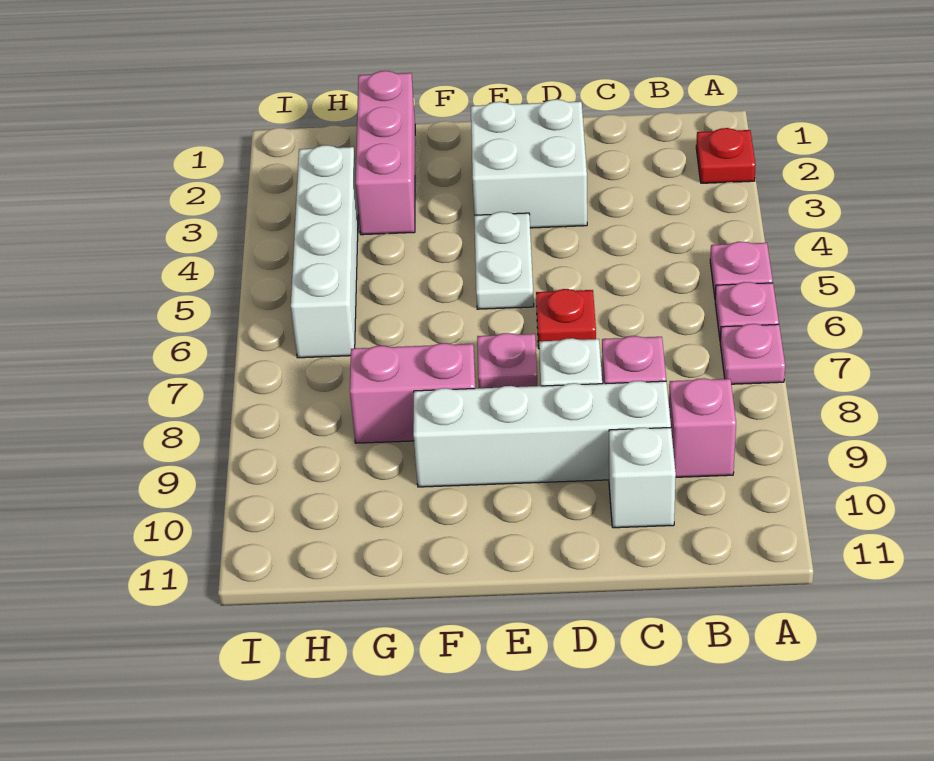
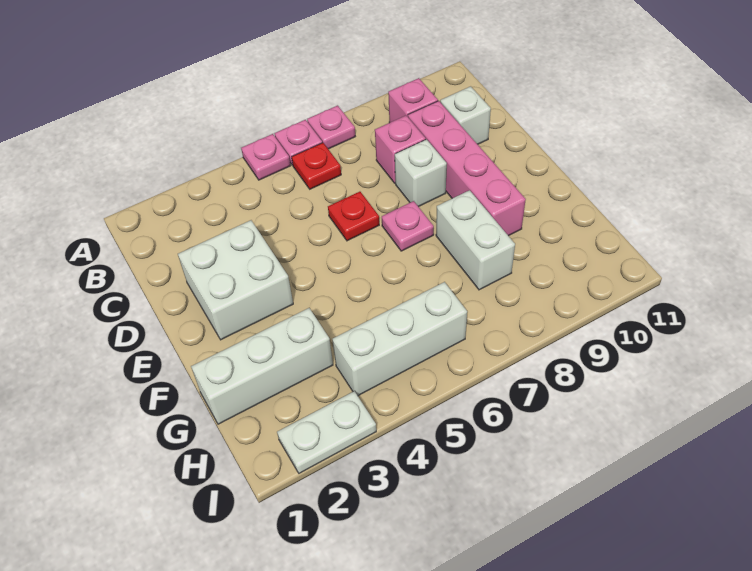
red 1x1 plate [696,128,756,183] -> red 1x1 plate moved to [292,143,341,189]
white 1x4 brick [413,381,671,487] -> pink 1x4 brick [408,101,526,236]
white 1x2 plate [474,212,534,309] -> white 1x2 plate moved to [277,391,376,473]
pink 1x2 brick [350,343,476,443] -> white 1x2 brick [436,190,515,290]
pink 1x3 brick [356,71,415,235] -> white 1x3 brick [191,308,333,424]
white 1x4 brick [291,145,358,358] -> white 1x3 brick [332,282,467,396]

